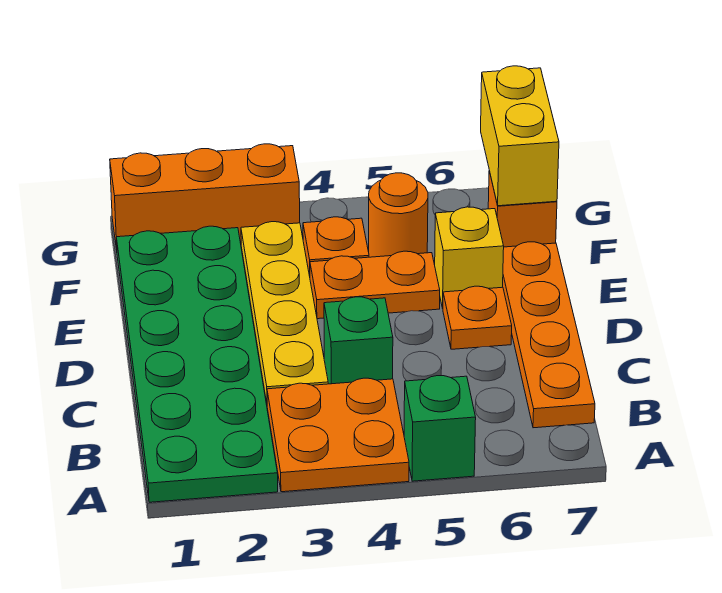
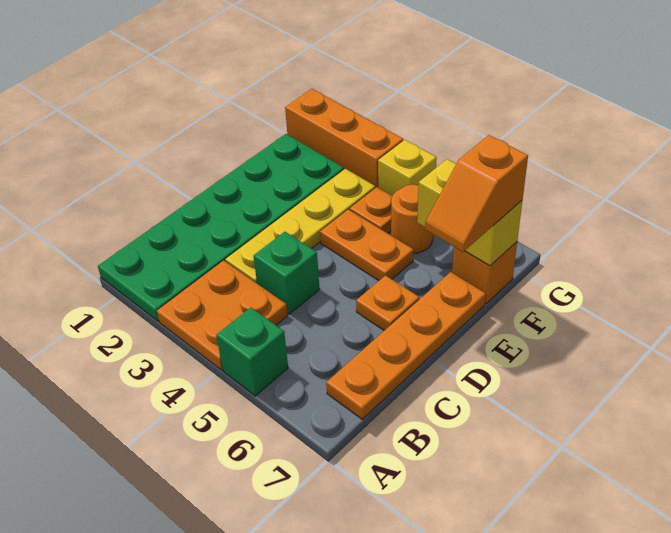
yellow 1x1 brick [435,207,504,308] -> yellow 1x1 brick moved to [378,140,437,196]
none -> orange 1x2 slope [425,135,528,252]
yellow 1x2 brick [481,66,559,206] -> yellow 1x2 brick turned to [417,159,522,266]

